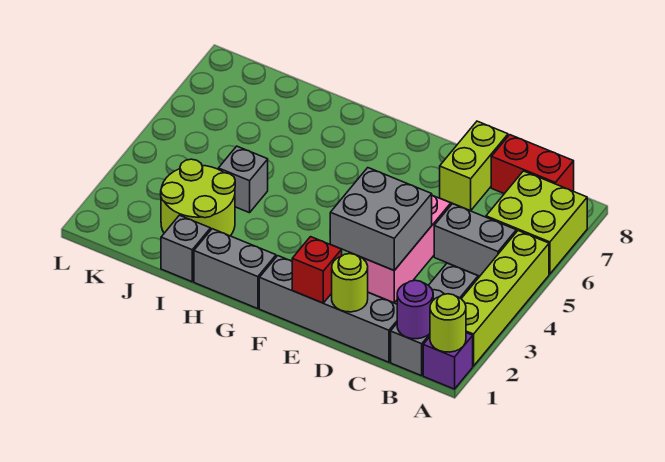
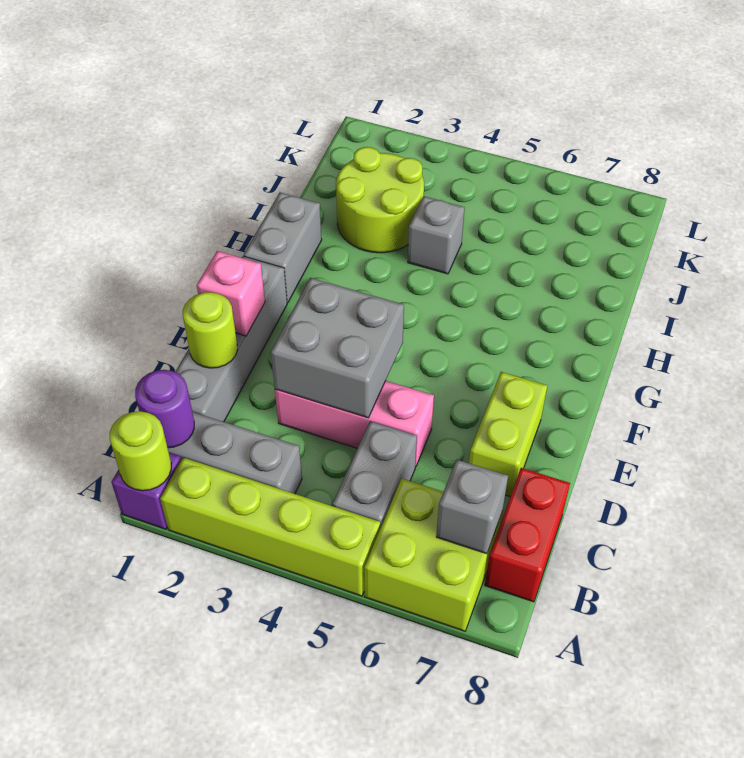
lime 1x2 brick [440,121,508,211] -> lime 1x2 brick turned to [469,372,547,496]
red 1x1 brick [292,237,342,303] -> pink 1x1 brick [197,251,265,336]
grey 1x1 brick [161,215,211,282] -> grey 1x1 brick moved to [436,460,508,554]

